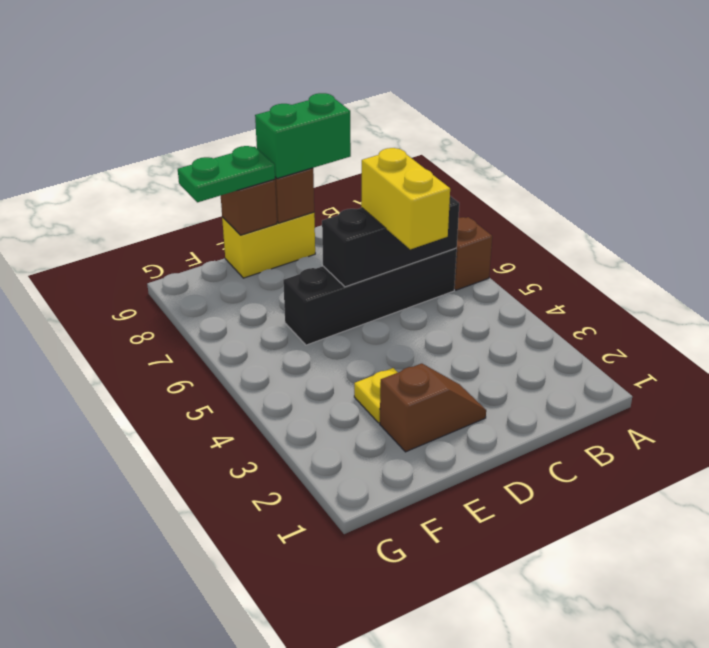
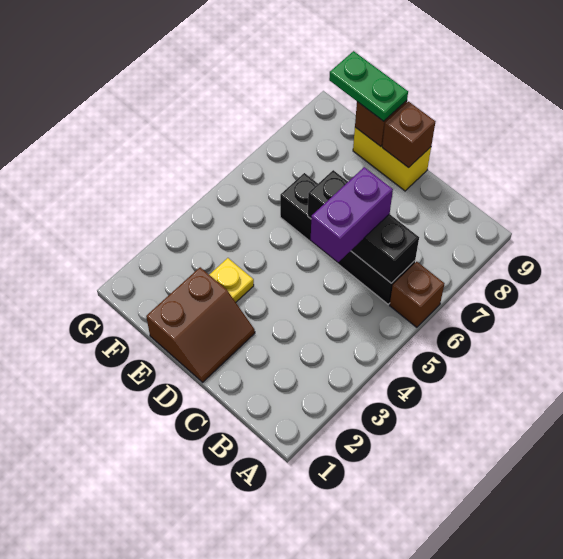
yellow 1x2 brick [361,148,450,249] -> purple 1x2 brick [311,167,393,262]
green 1x2 brick [255,93,351,178] -> none
brown 1x2 slope [380,363,486,452] -> brown 2x2 slope [146,267,255,382]

